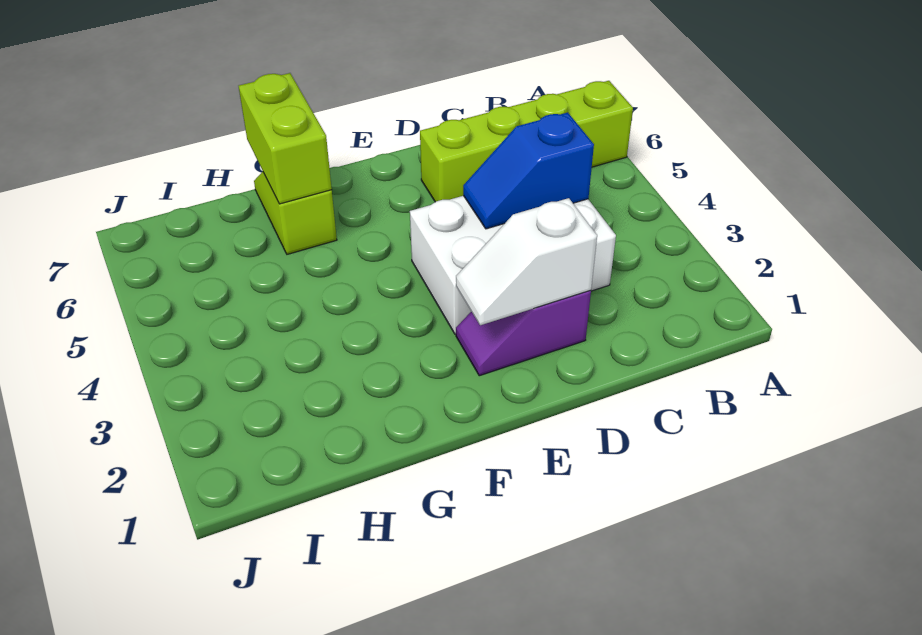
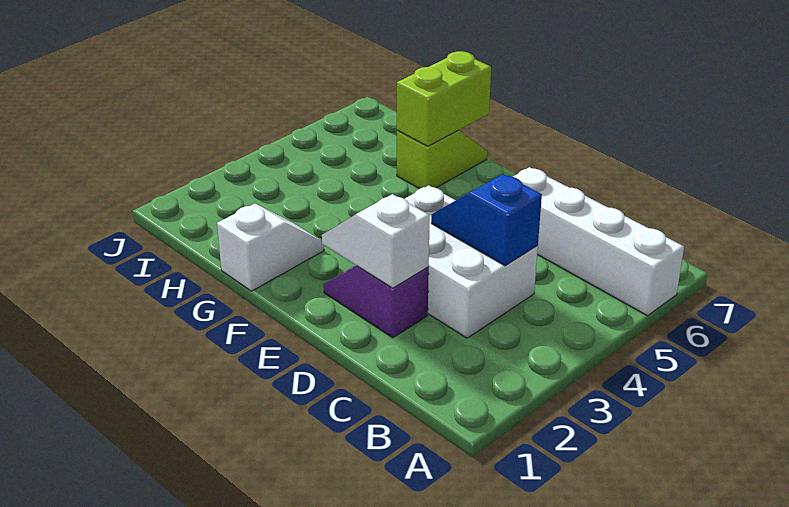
lime 1x4 brick [420,81,633,202] -> white 1x4 brick [513,167,684,316]
none -> white 1x2 slope [217,204,324,291]

